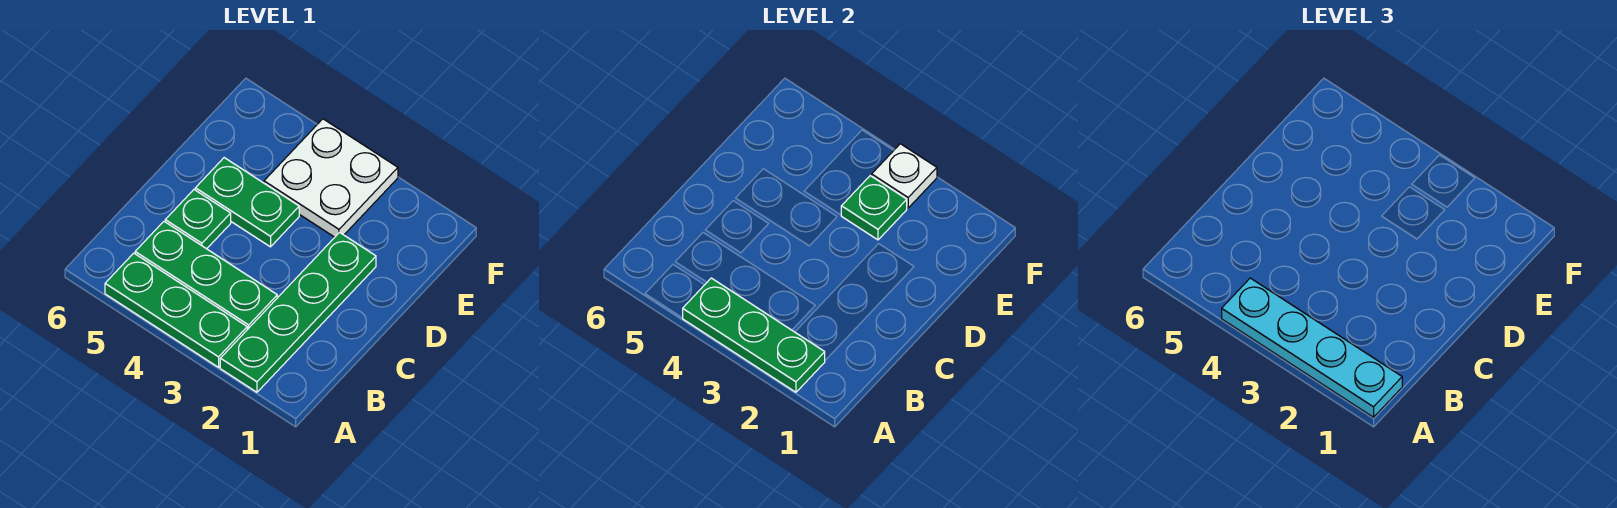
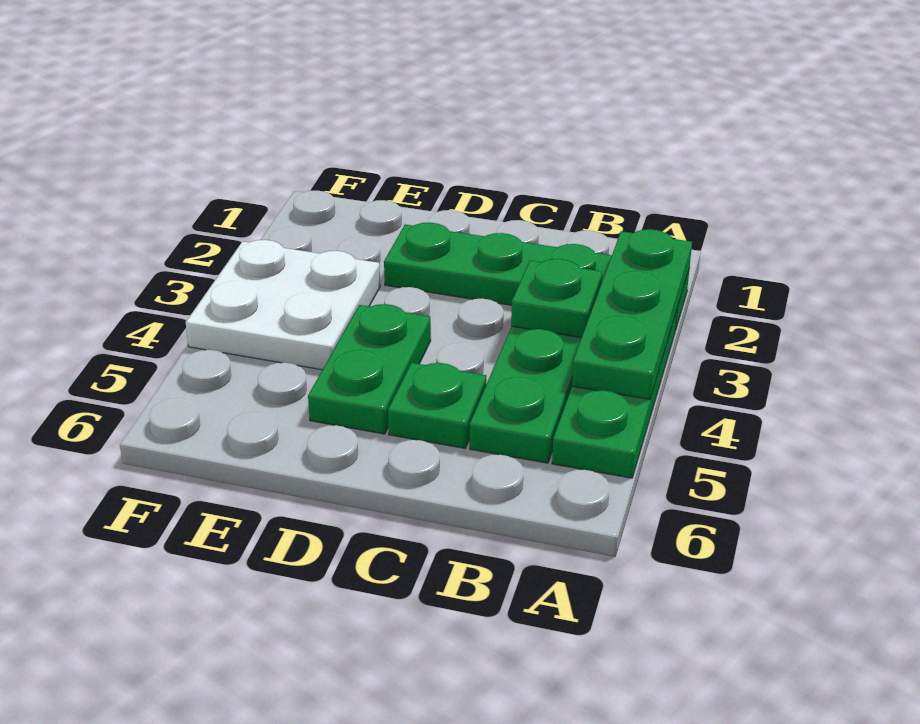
cyan 1x4 plate [1222,278,1402,417] -> none
green 1x1 plate [841,176,907,240] -> green 1x1 plate moved to [511,259,602,338]
white 1x1 plate [872,144,937,208] -> none

